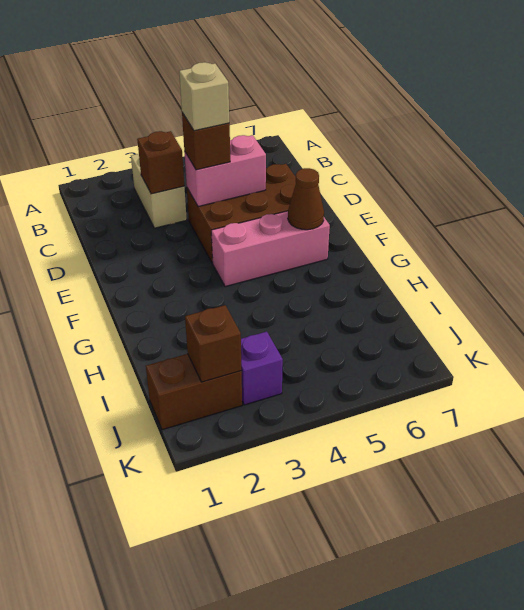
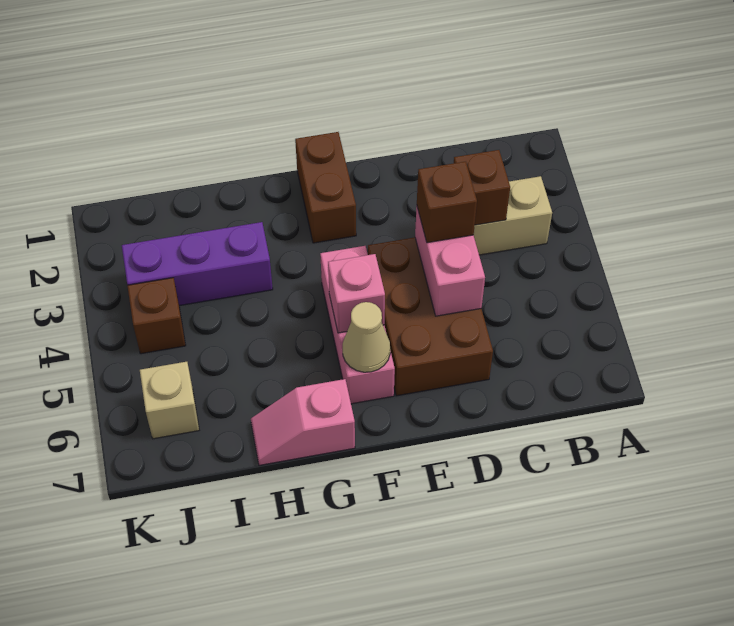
tan 1x1 brick [179,62,229,131] -> tan 1x1 brick moved to [140,362,199,439]
none -> pink 1x1 brick [328,254,385,333]
brown 1x1 cone [288,168,324,230] -> tan 1x1 cone [343,302,390,372]
none -> pink 1x2 slope [251,379,355,465]
brown 1x2 brick [146,354,242,430] -> brown 1x2 brick moved to [295,132,356,243]
brown 1x1 brick [185,305,241,382] -> brown 1x1 brick moved to [127,278,186,354]
purple 1x1 brick [241,332,283,405] -> purple 1x3 brick [122,222,273,306]

